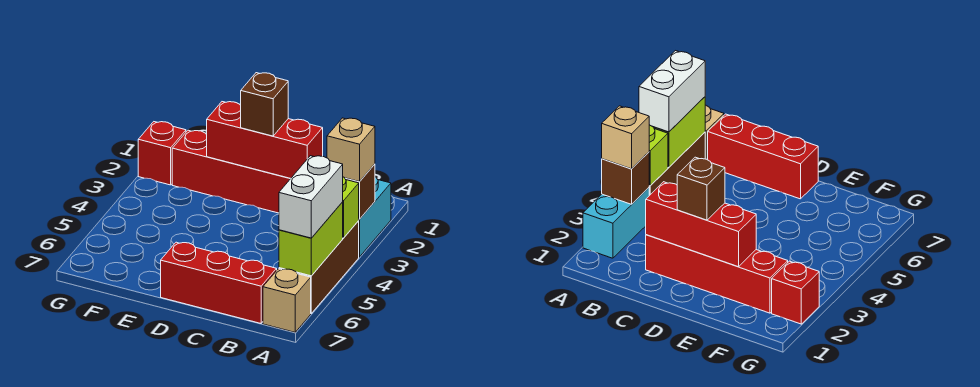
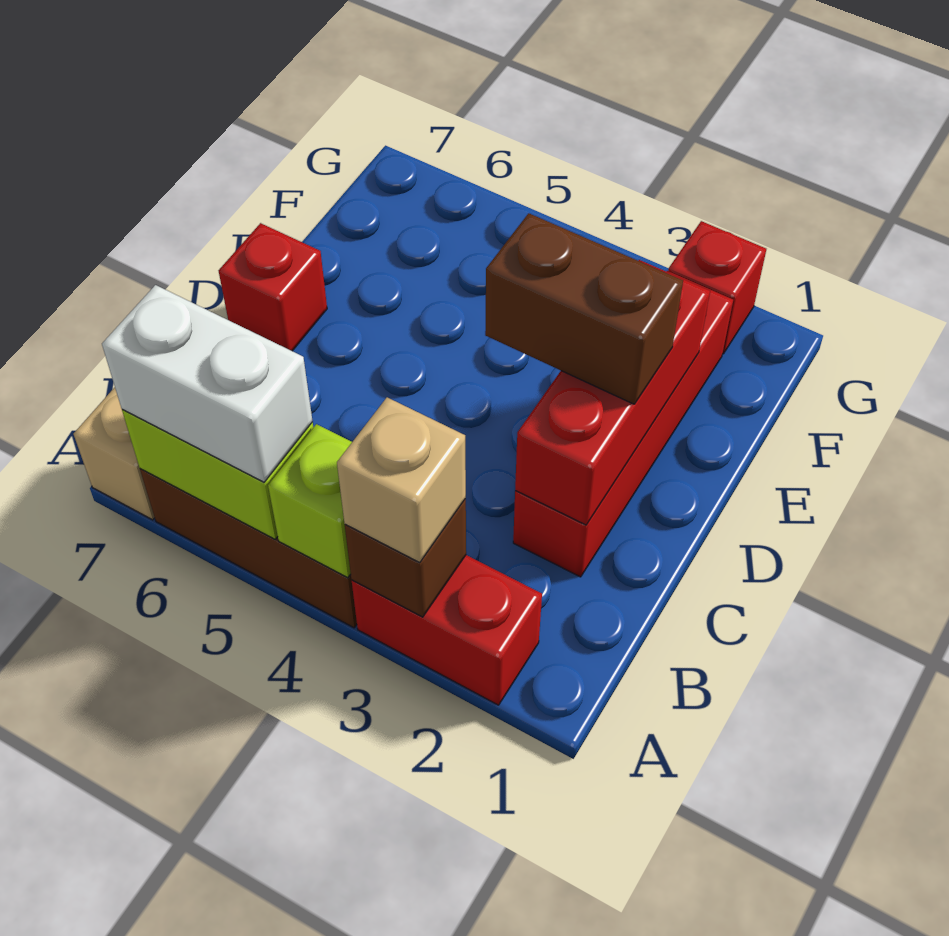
cyan 1x2 brick [359,177,391,257] -> red 1x2 brick [352,555,542,705]
red 1x3 brick [161,242,277,323] -> red 1x1 brick [219,223,327,351]
brown 1x1 brick [241,73,288,136] -> brown 1x2 brick [485,213,683,404]

